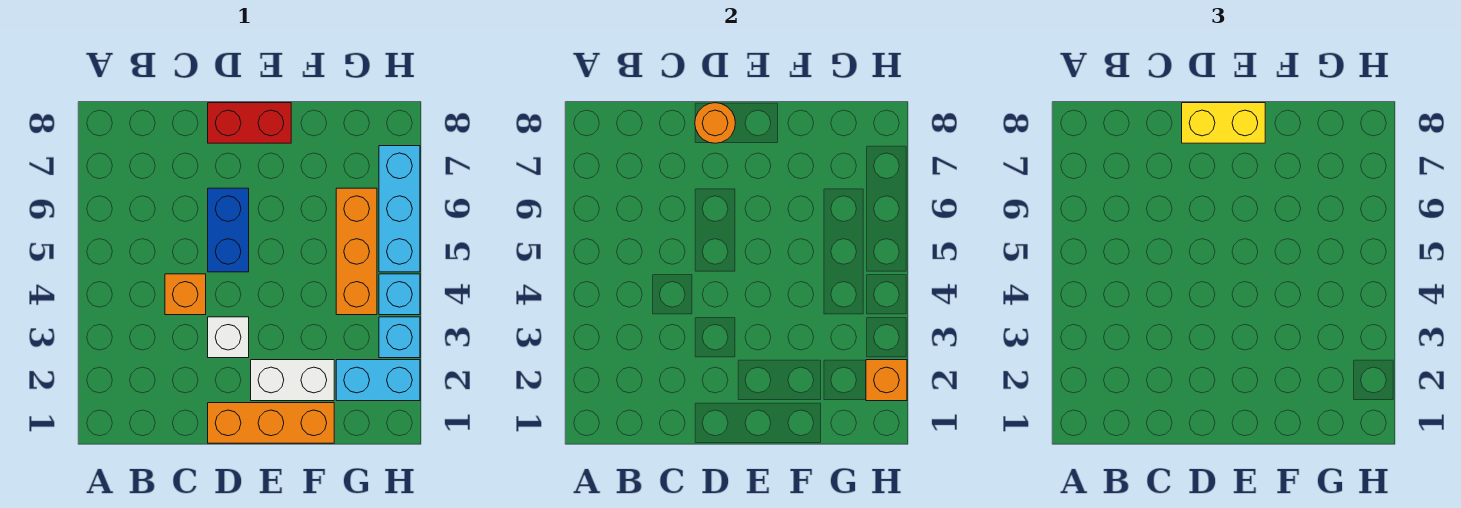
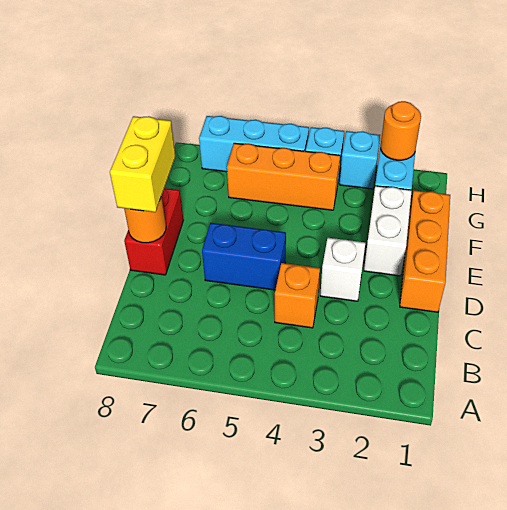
orange 1x1 brick [866,360,907,401] -> orange 1x1 round brick [381,101,421,160]

